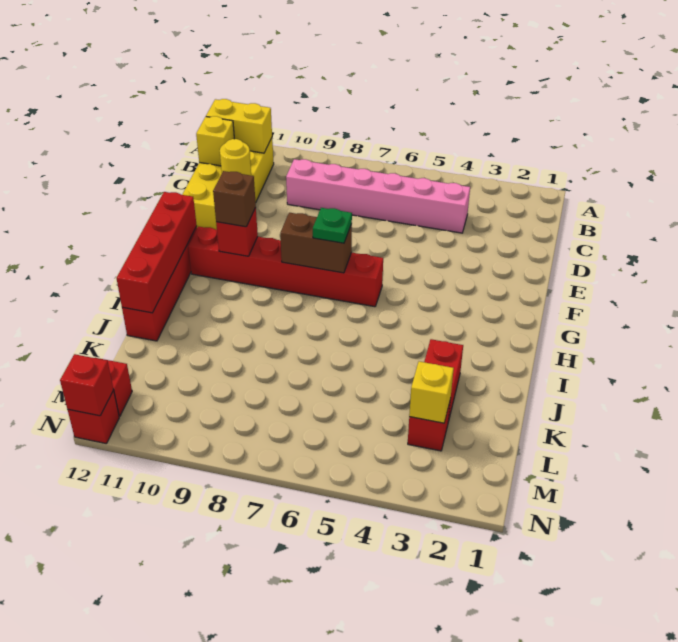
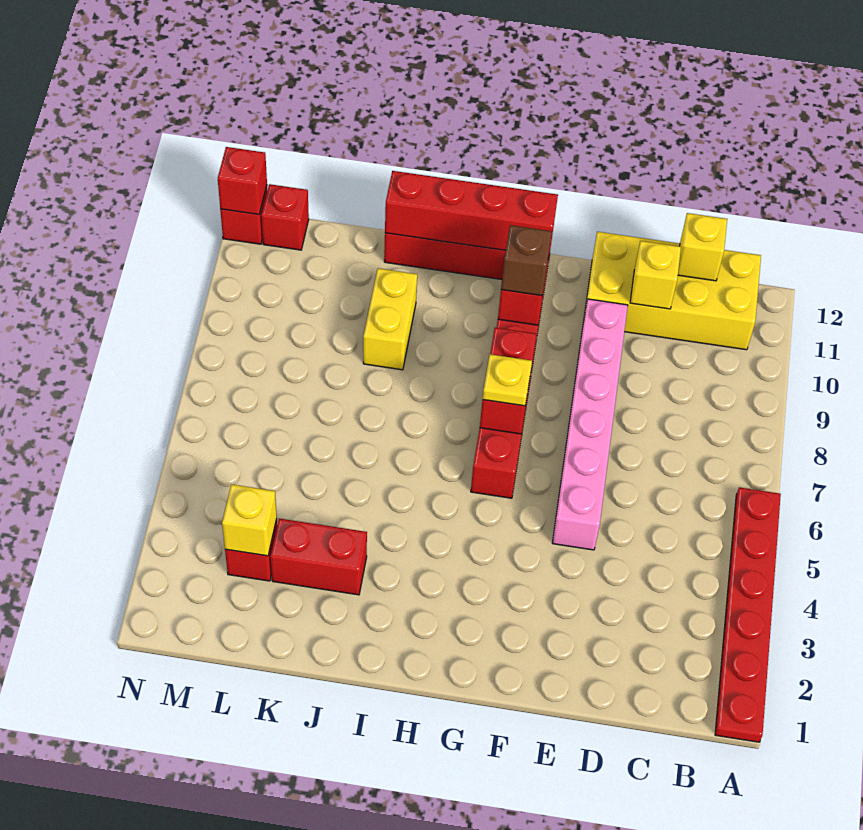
none -> red 1x6 plate [715,487,781,742]
yellow 1x2 brick [206,99,272,153] -> yellow 1x2 brick moved to [363,268,417,370]
pink 1x6 brick [286,159,470,233] -> pink 1x6 brick moved to [552,299,628,550]
yellow 1x1 round brick [220,139,251,175] -> yellow 1x1 brick [630,241,681,309]
brown 1x2 brick [280,213,352,273] -> red 1x2 brick [480,328,536,434]
green 1x1 plate [313,208,352,243] -> yellow 1x1 plate [483,354,532,406]

